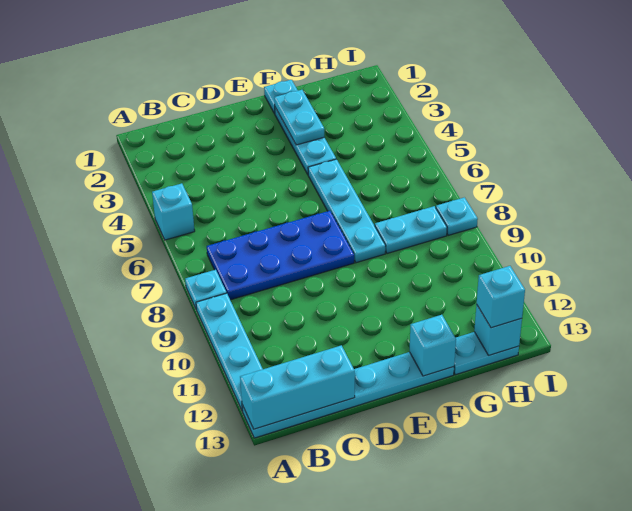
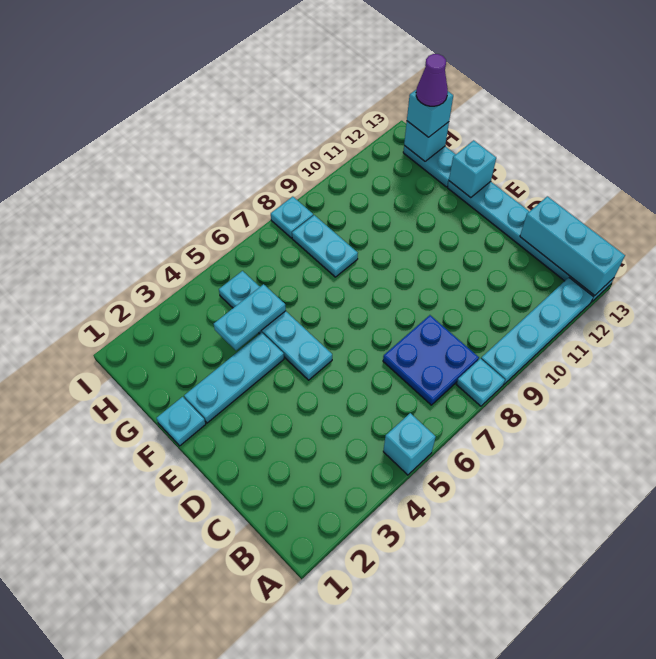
blue 2x4 plate [207,211,354,300] -> blue 2x2 plate [383,315,479,405]
cyan 1x2 plate [274,90,325,145] -> cyan 1x2 plate moved to [214,284,286,351]
cyan 1x4 plate [308,159,386,263] -> cyan 1x4 plate turned to [219,271,332,380]
none -> purple 1x1 cone [416,54,448,106]

